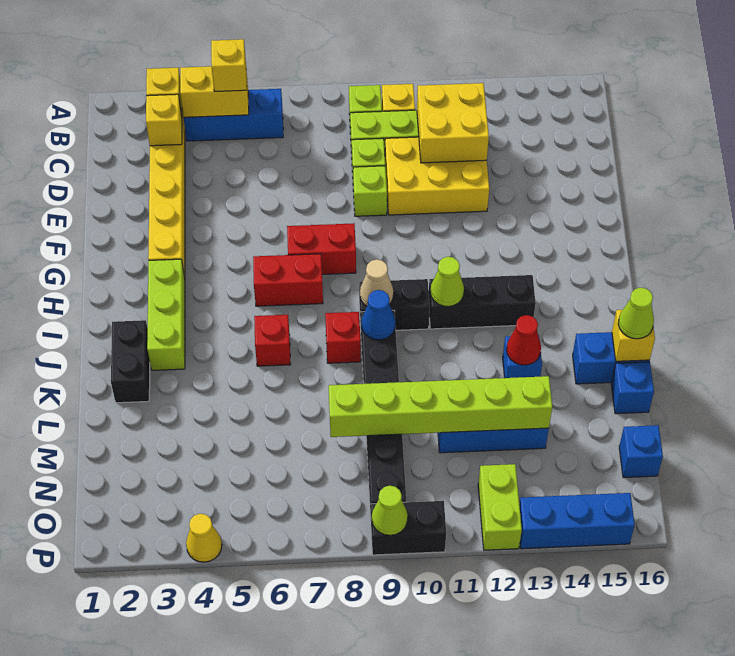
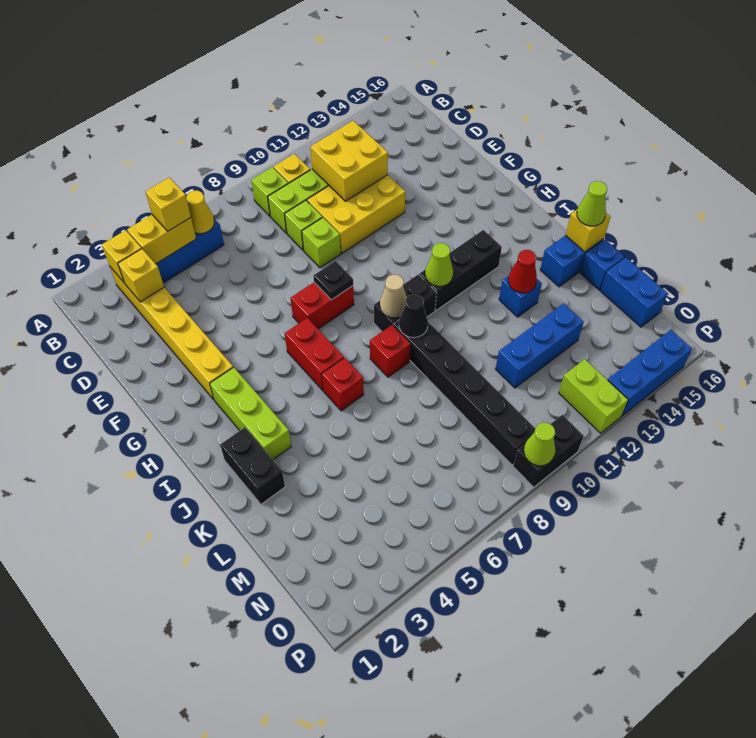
none -> black 1x1 plate [313,261,353,300]
red 1x2 brick [253,254,323,306] -> red 1x2 brick turned to [285,318,344,390]
blue 1x1 cone [362,290,395,340] -> black 1x1 cone [399,294,428,338]
lime 1x6 brick [329,376,552,437] -> none
blue 1x1 brick [619,425,663,478] -> blue 1x2 brick [601,258,668,327]
yellow 1x1 cone [186,514,222,562] -> yellow 1x1 cone moved to [186,191,214,234]

